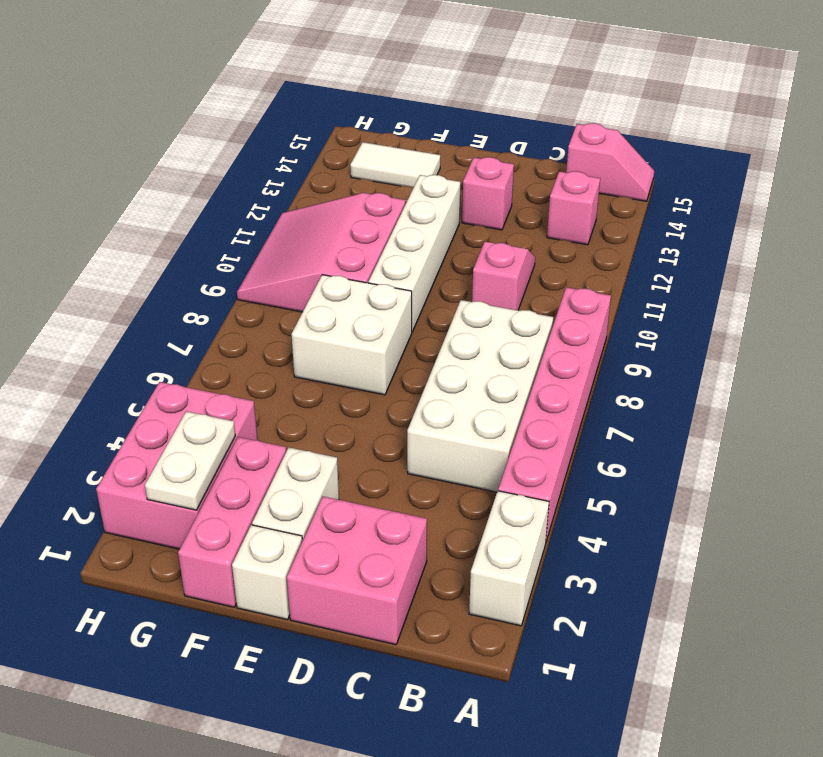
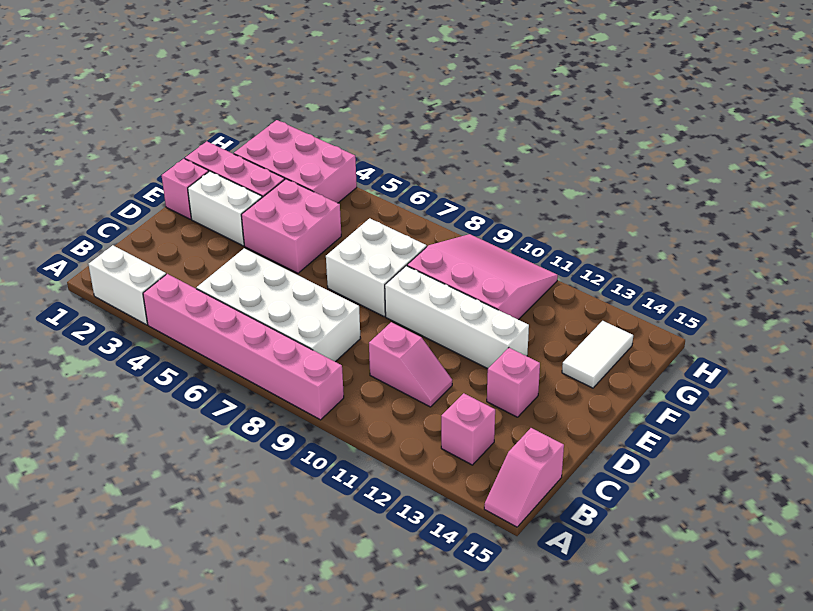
pink 2x2 brick [287,496,427,645] -> pink 2x2 brick moved to [241,179,341,273]
white 1x1 brick [232,525,302,620] -> pink 1x1 brick [161,159,209,219]
white 1x2 plate [145,411,235,510] -> none

